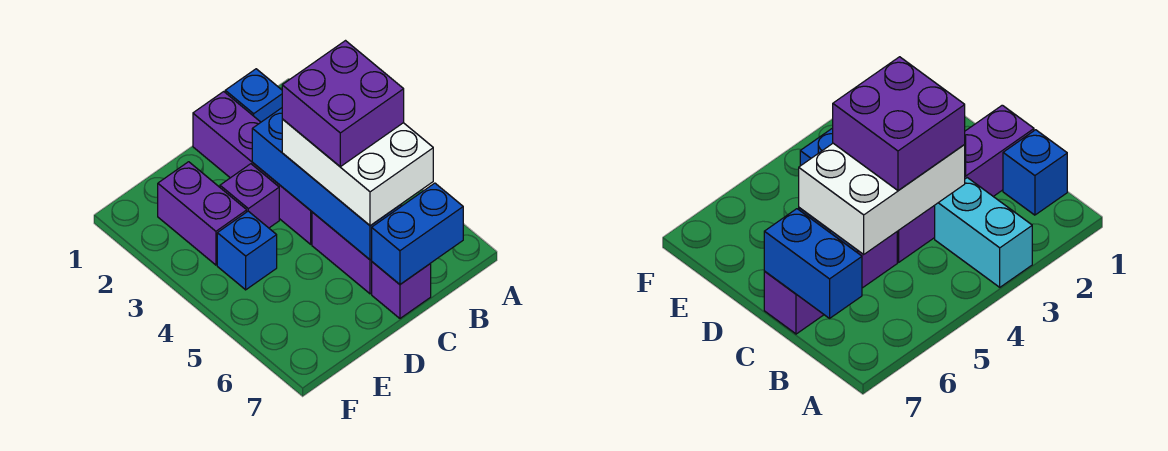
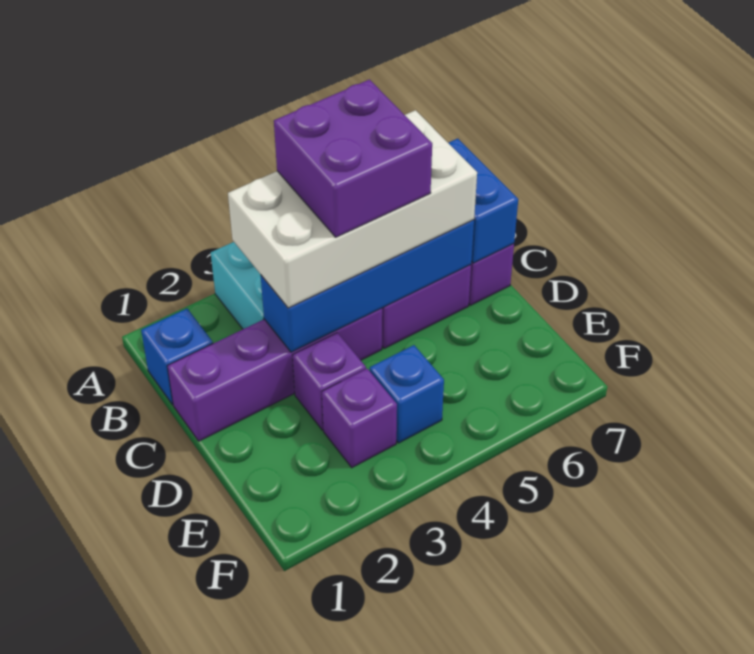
white 2x3 brick [282,119,433,226] -> white 2x4 brick [228,110,477,308]
purple 1x2 brick [158,162,247,265] -> purple 1x1 brick [322,369,397,468]

